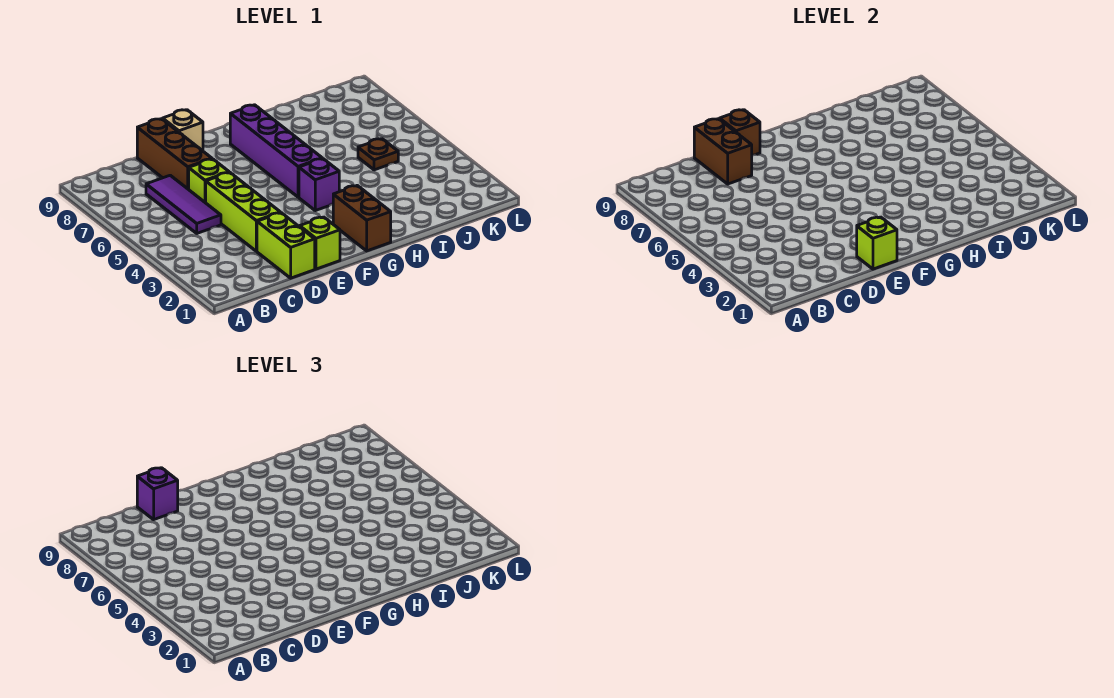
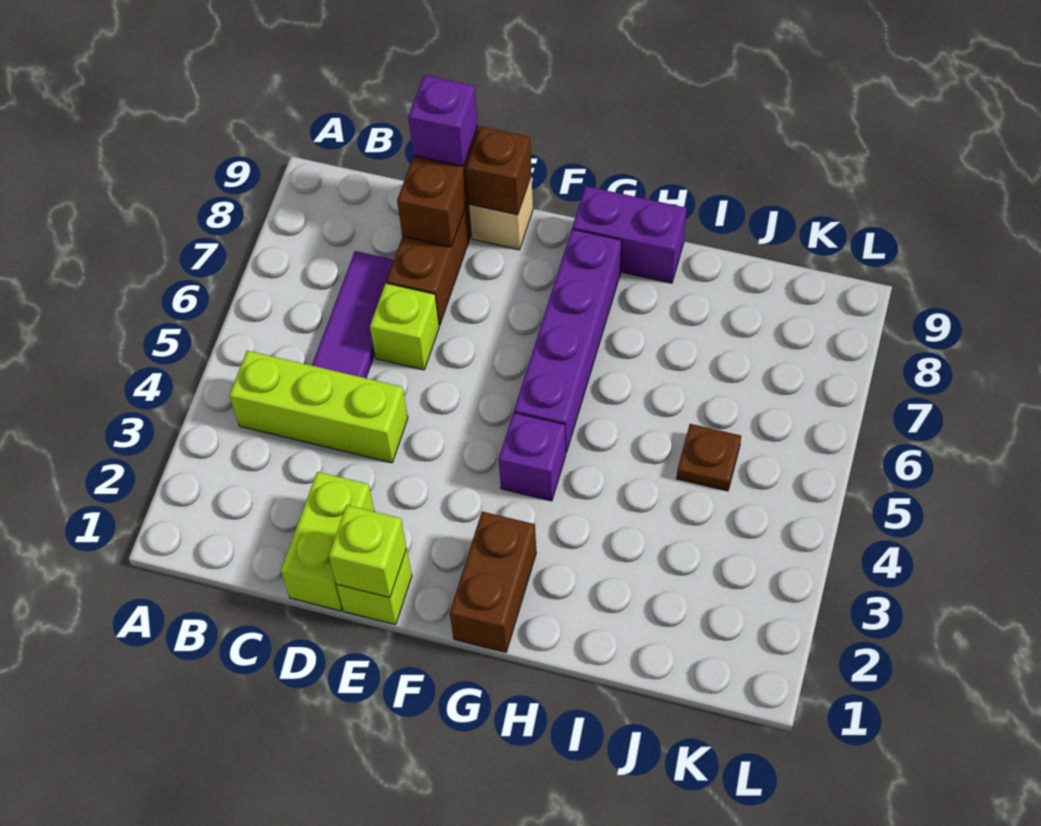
lime 1x3 brick [206,172,280,251] -> lime 1x3 brick turned to [229,351,408,463]
none -> purple 1x2 brick [572,186,686,283]

